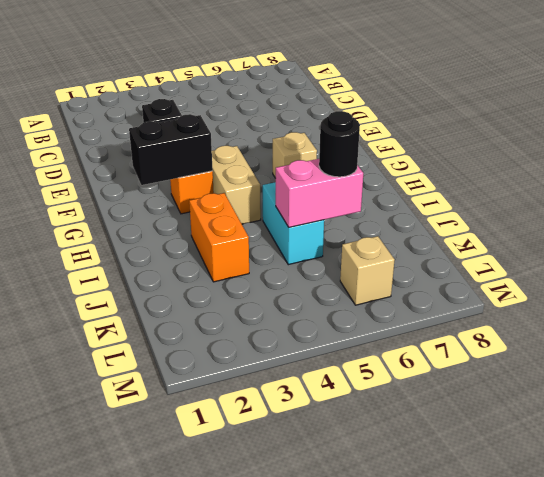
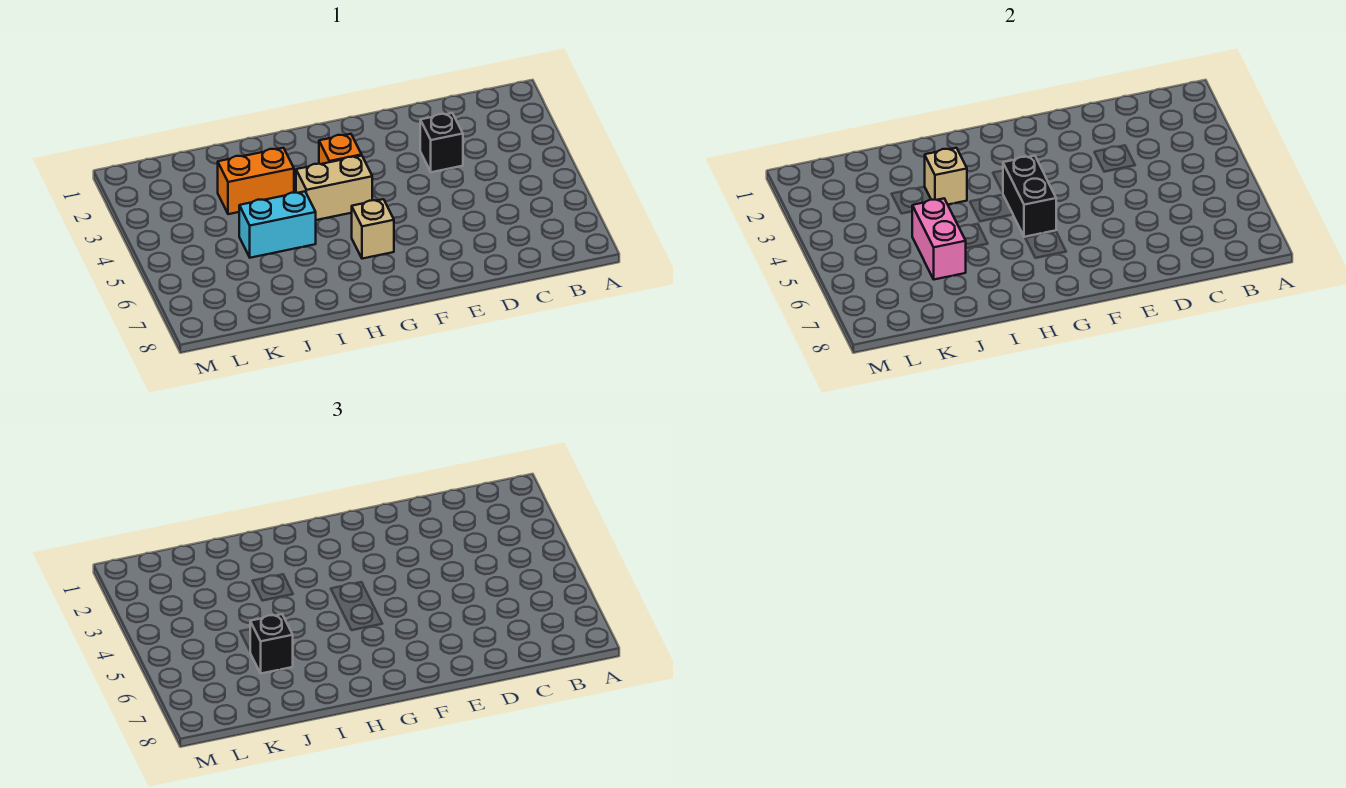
black 1x2 brick [129,114,213,185] -> black 1x2 brick moved to [1003,156,1056,237]
black 1x1 round brick [319,111,360,177] -> black 1x1 brick [250,614,293,673]
tan 1x1 brick [340,236,395,305] -> tan 1x1 brick moved to [925,148,967,204]

